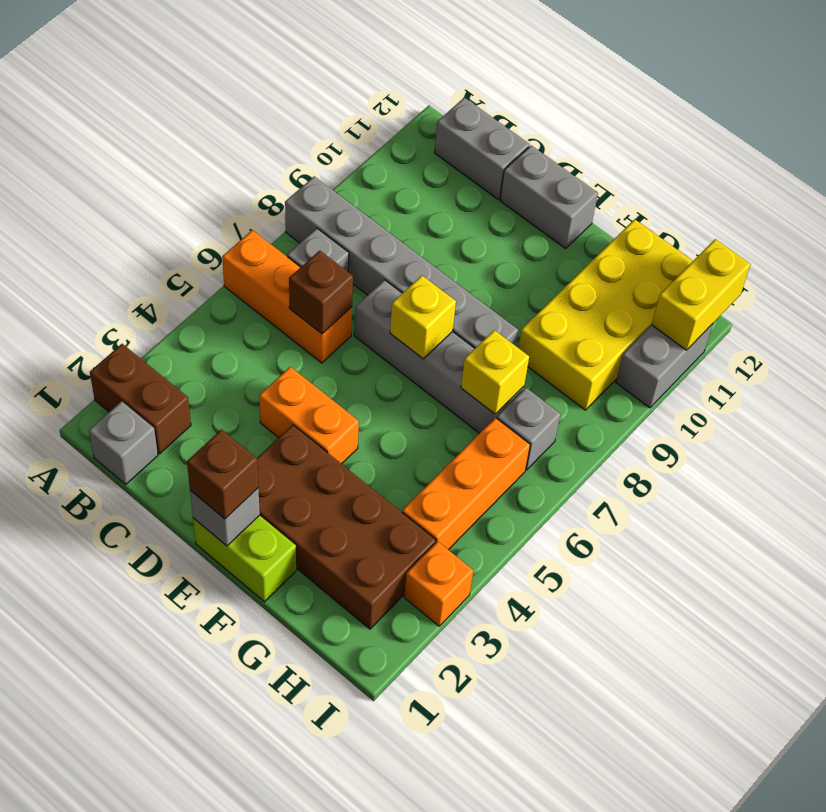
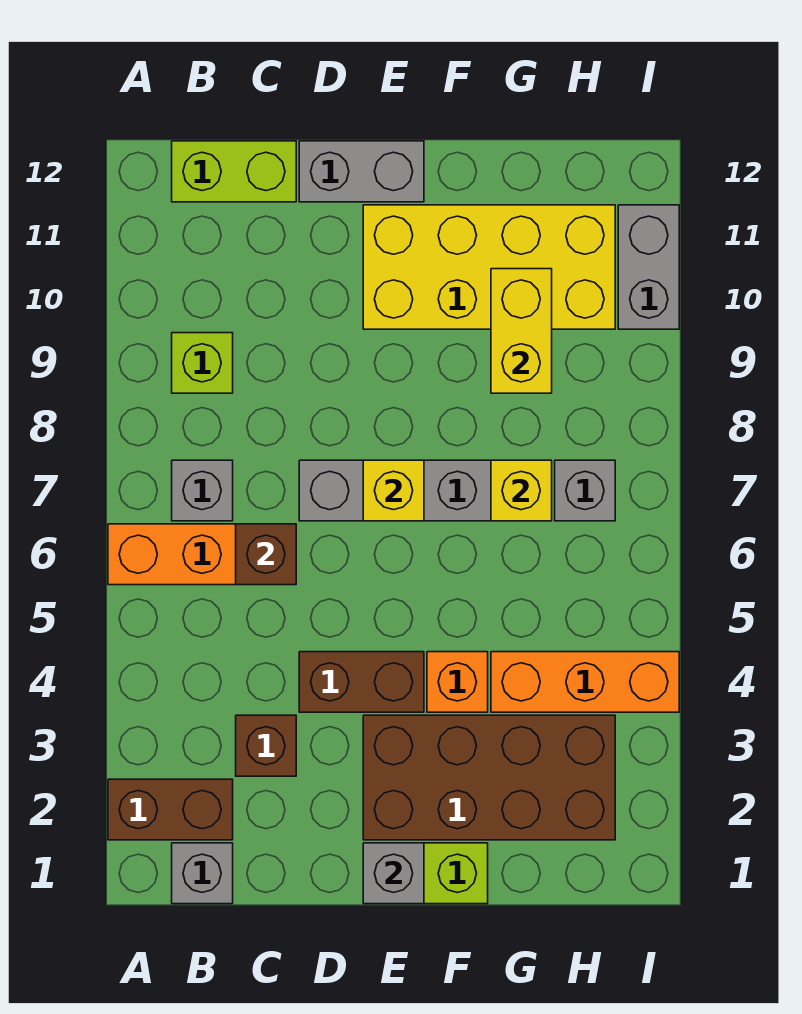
grey 1x6 brick [285,176,518,348] -> none
none -> lime 1x1 brick [172,333,233,393]
grey 1x2 brick [435,98,529,199] -> lime 1x2 brick [172,141,296,202]
orange 1x2 brick [259,367,359,464] -> brown 1x2 brick [299,652,424,712]
brown 1x1 brick [187,430,258,519] -> brown 1x1 brick moved to [236,715,296,776]
yellow 2x4 brick [518,219,693,410] -> yellow 2x4 brick turned to [363,205,615,329]
orange 1x3 brick [402,418,530,550] -> orange 1x3 brick turned to [491,652,679,712]
orange 1x1 brick [404,542,473,626] -> orange 1x1 brick moved to [427,652,488,712]
yellow 1x2 brick [652,239,751,350] -> yellow 1x2 brick moved to [491,269,552,393]

